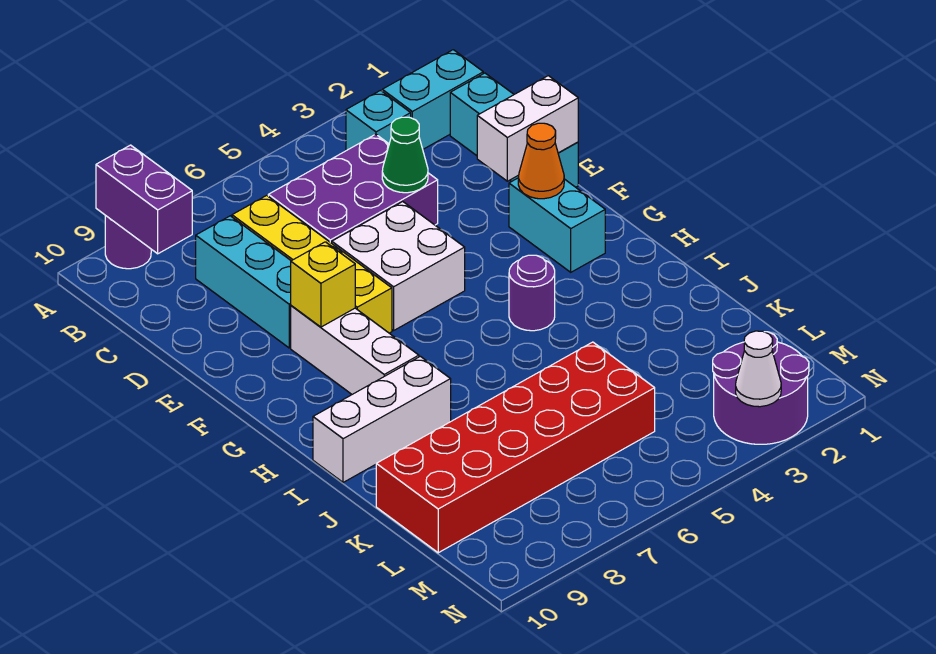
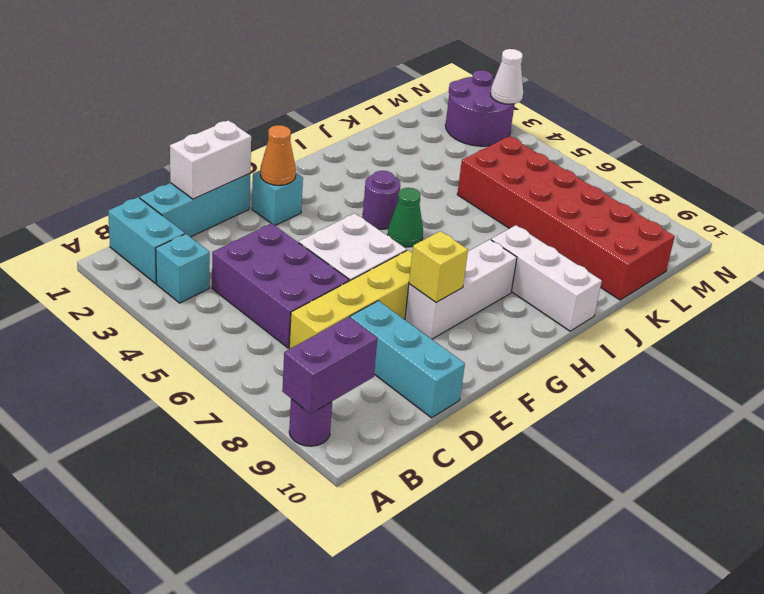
cyan 1x3 brick [196,216,291,348] -> cyan 1x3 brick turned to [350,301,465,418]
green 1x1 cone [382,117,428,193] -> green 1x1 cone moved to [388,188,423,247]
white 1x2 brick [477,76,578,181] -> white 1x2 brick turned to [170,120,251,199]
cyan 1x2 brick [509,178,605,272] -> cyan 1x1 brick [252,171,303,226]

